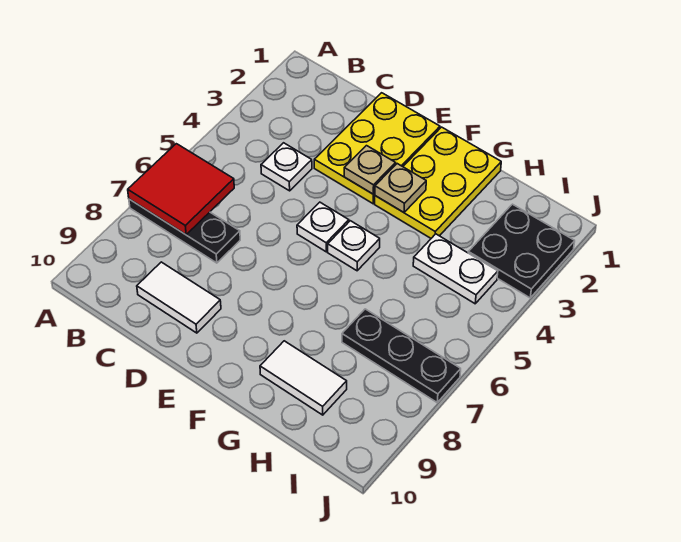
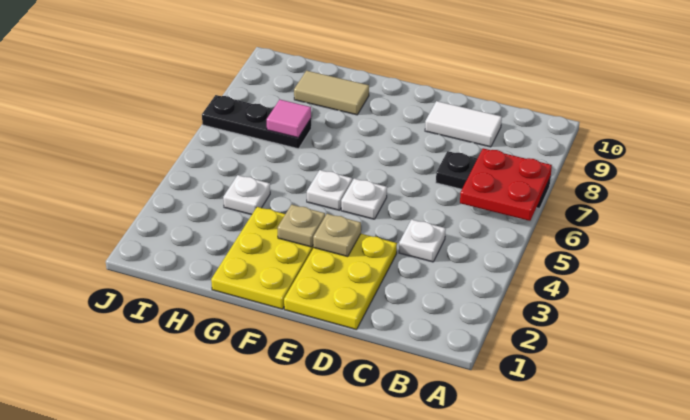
red 2x2 tile [128,144,234,235] -> red 2x2 plate [460,148,552,221]
white 1x2 tile [260,341,347,415] -> tan 1x2 tile [294,71,369,115]
white 1x2 plate [413,234,498,304] -> white 1x1 plate [223,175,270,215]
none -> pink 1x1 tile [267,100,311,138]
black 2x2 plate [468,204,575,298] -> none

